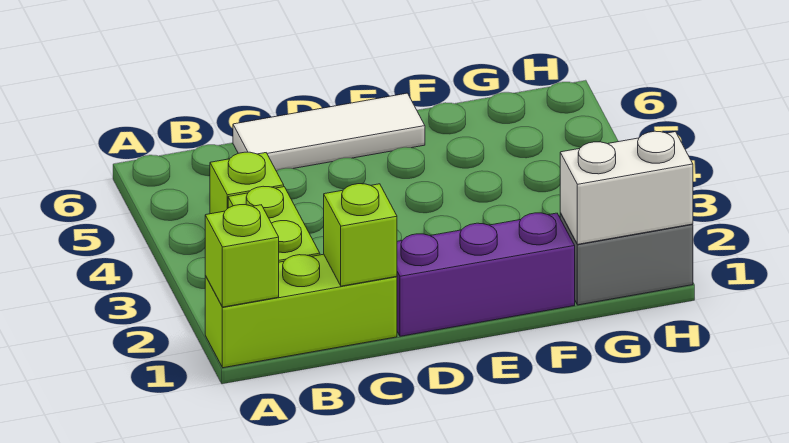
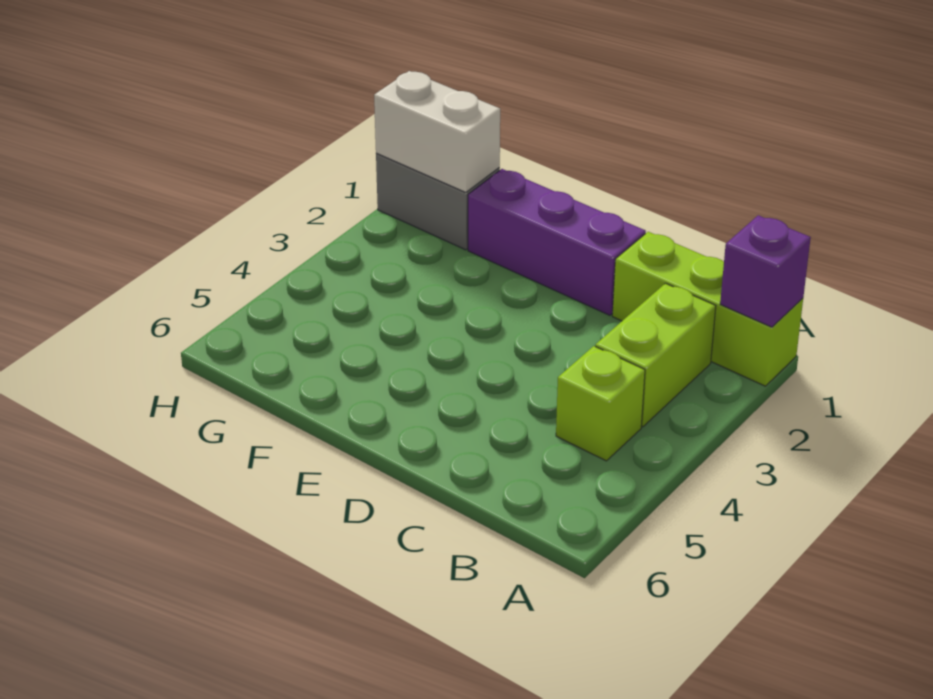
lime 1x1 brick [205,205,279,307] -> purple 1x1 brick [720,215,811,327]
lime 1x1 brick [324,184,397,286] -> none
white 1x3 tile [233,93,425,171] -> none

